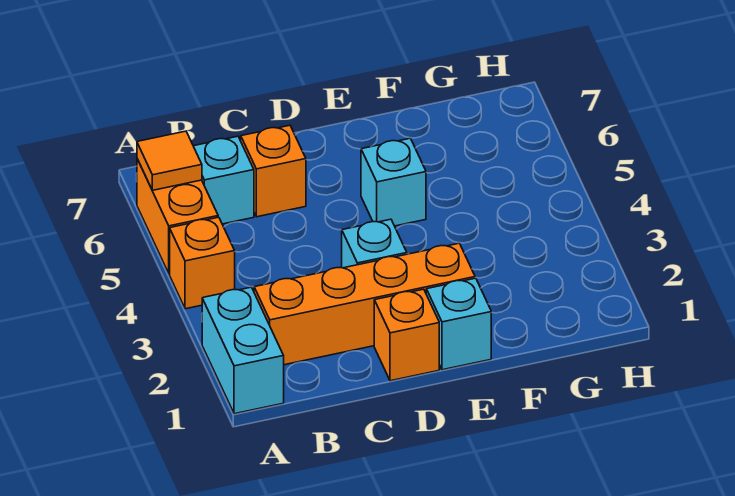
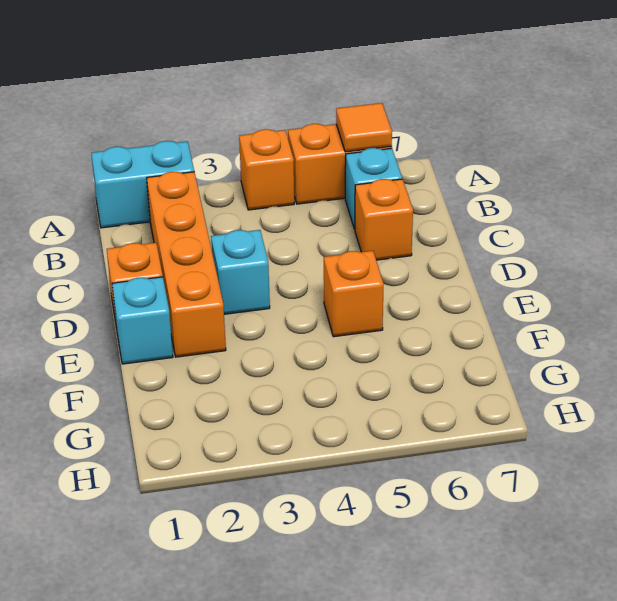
cyan 1x1 brick [361,138,426,226] -> orange 1x1 brick [324,251,384,337]

